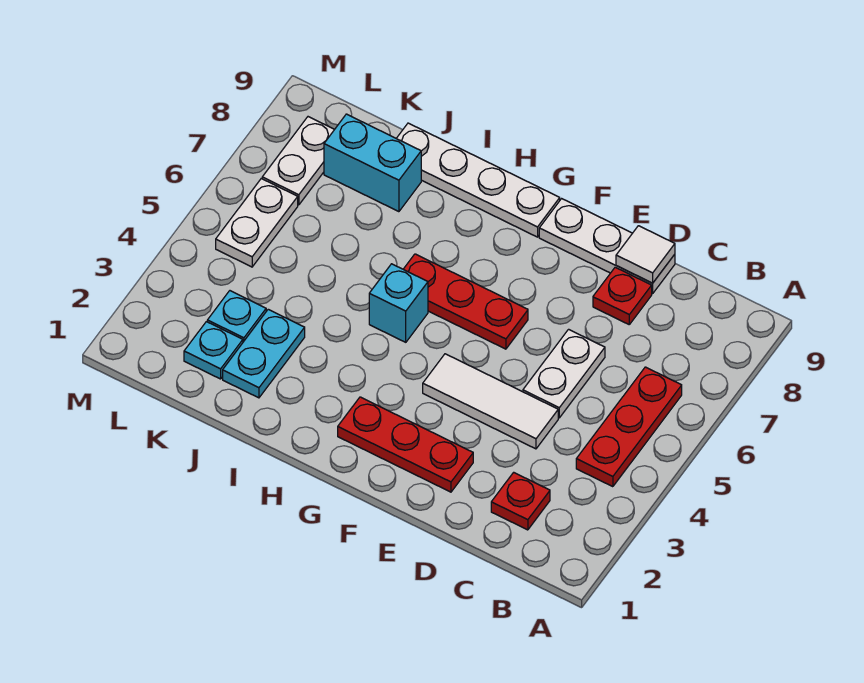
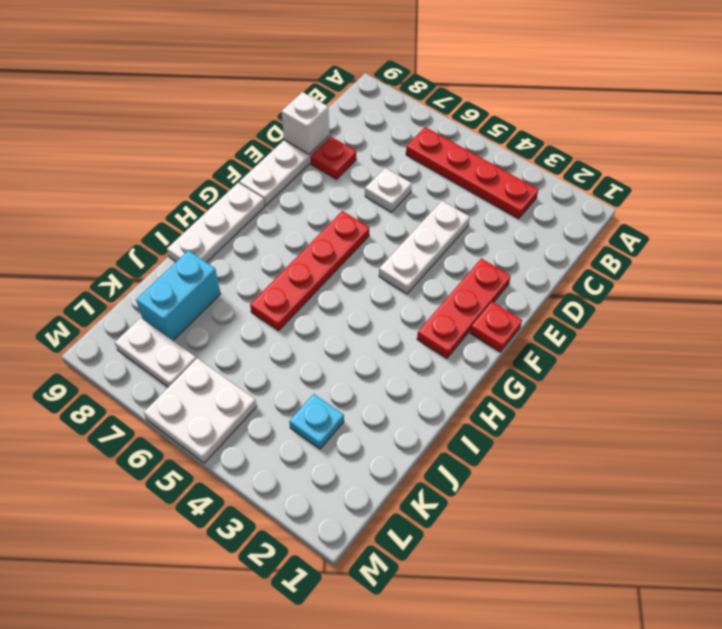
red 1x3 plate [576,367,682,487] -> red 1x4 plate [406,127,538,219]
red 1x1 plate [491,472,550,530] -> red 1x1 plate moved to [470,302,522,352]
white 1x3 tile [423,354,558,449] -> white 1x3 plate [379,201,470,294]
white 1x2 plate [523,329,605,418] -> white 1x1 plate [365,168,412,212]
white 1x1 tile [616,226,675,283] -> white 1x1 brick [281,92,329,154]
red 1x3 plate [403,254,528,349] -> red 1x4 plate [250,211,369,331]
white 1x4 plate [396,123,560,237] -> white 1x3 plate [167,183,265,262]
cyan 1x1 brick [369,264,428,342] -> none
cyan 1x2 plate [223,309,305,398] -> none
cyan 1x1 plate [184,322,243,379] -> none
white 1x2 plate [216,179,298,267] -> white 2x2 plate [144,358,257,463]

